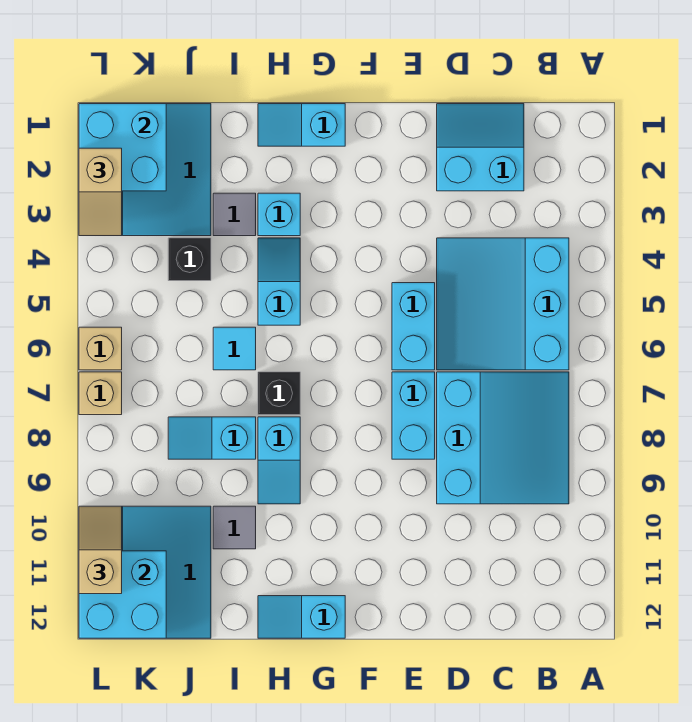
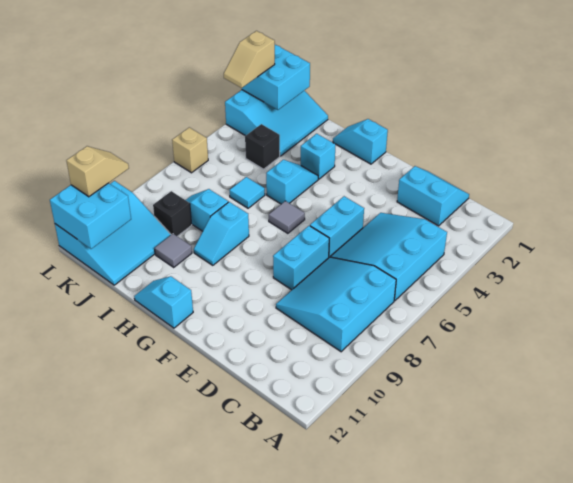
cyan 3x3 slope [437,372,569,504] -> cyan 3x3 slope turned to [276,257,396,352]
black 1x1 brick [258,372,300,415] -> black 1x1 brick moved to [153,191,192,236]
grey 1x1 tile [213,193,256,236] -> grey 1x1 tile moved to [269,201,305,233]
tan 1x1 brick [79,372,122,415] -> none

